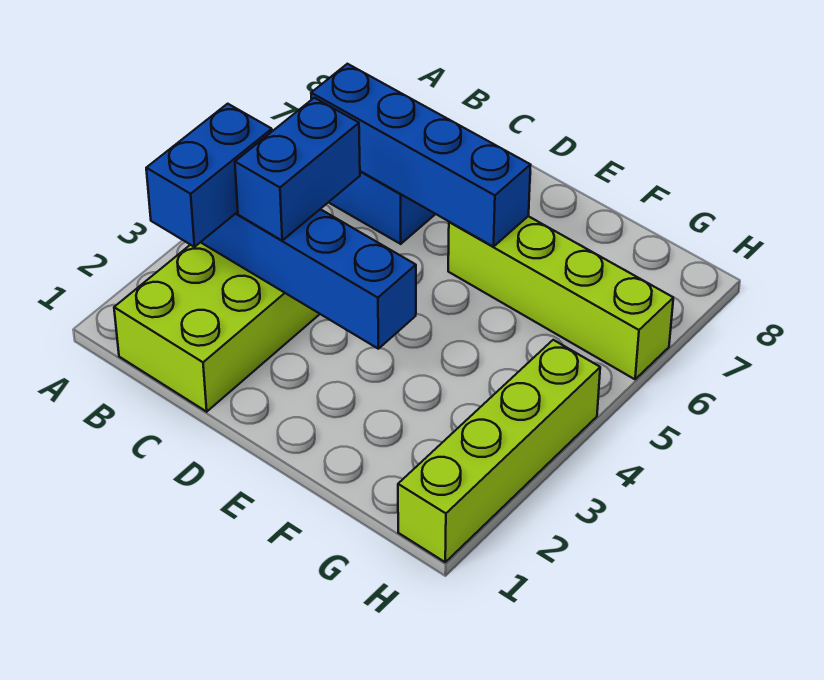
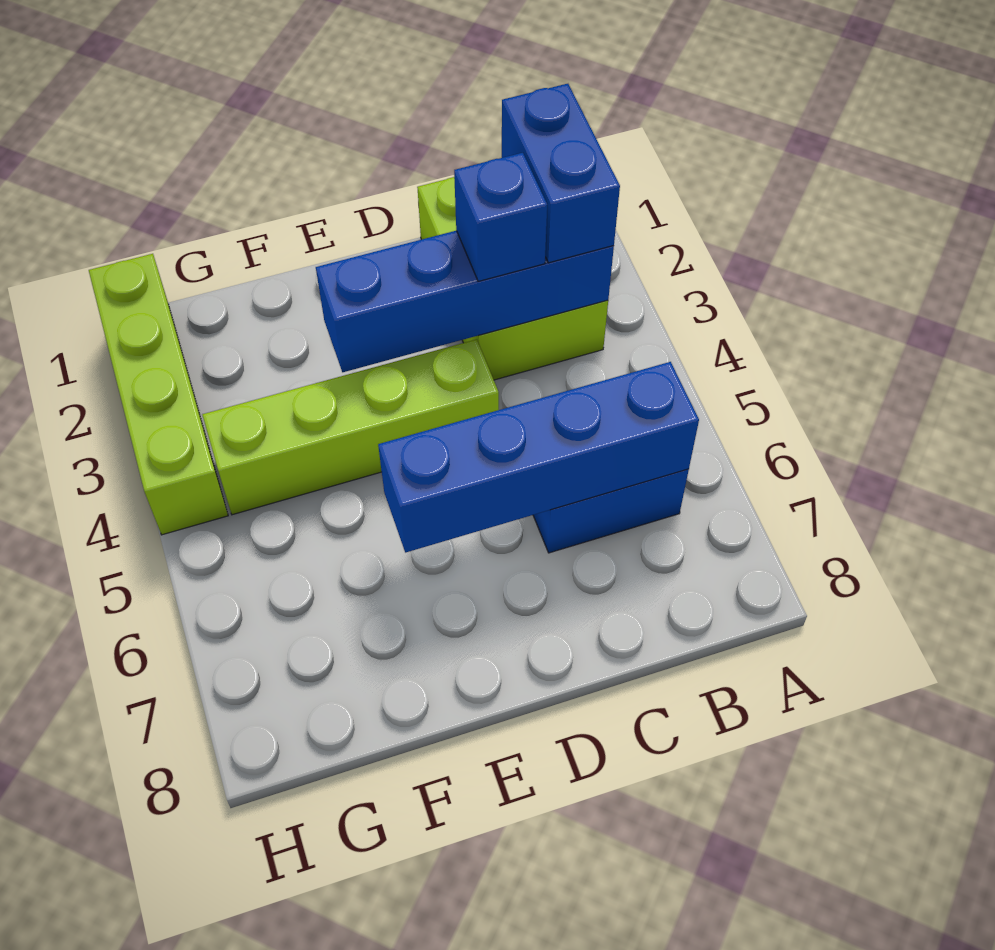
blue 1x2 brick [235,98,360,240] -> blue 1x1 brick [454,153,547,281]
lime 1x4 brick [448,216,673,379] -> lime 1x4 brick moved to [202,339,499,515]

